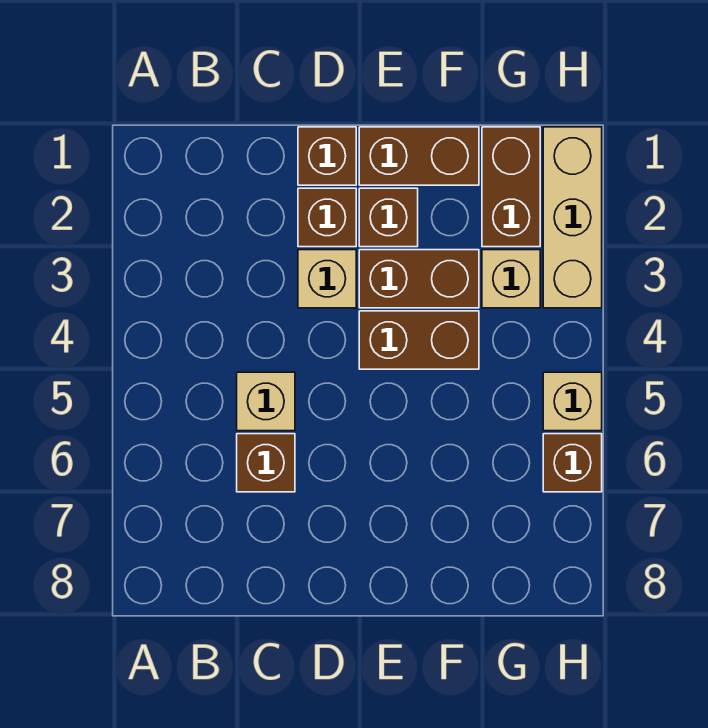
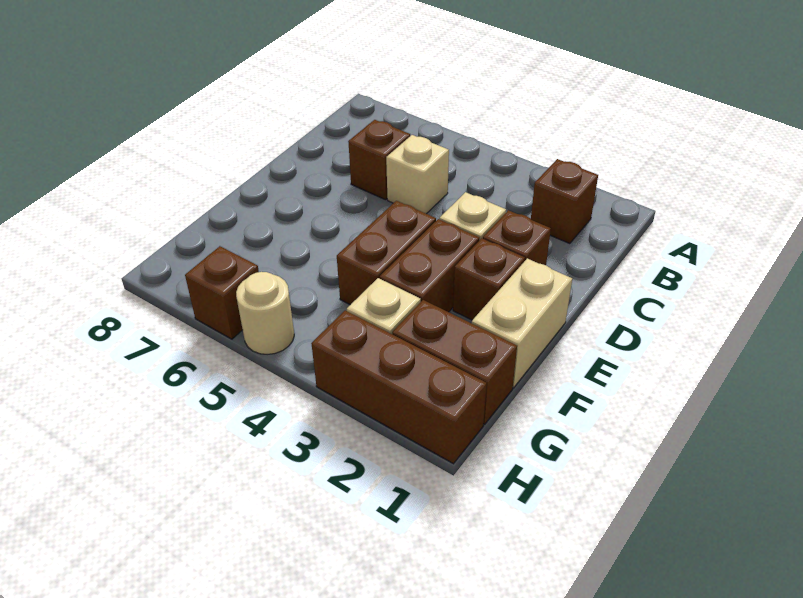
brown 1x1 brick [298,127,356,185] -> brown 1x1 brick moved to [531,159,598,244]
brown 1x2 brick [359,127,479,185] -> tan 1x2 brick [472,258,572,388]
tan 1x3 brick [543,127,602,308] -> brown 1x3 brick [311,310,487,464]
tan 1x1 brick [543,372,602,431] -> tan 1x1 round brick [236,272,294,355]

